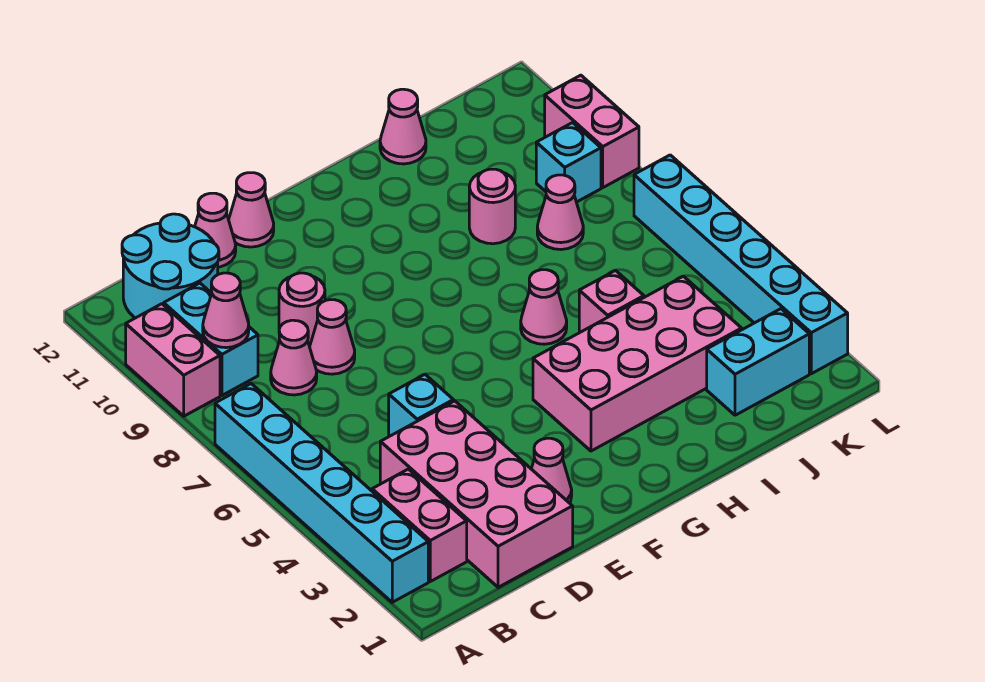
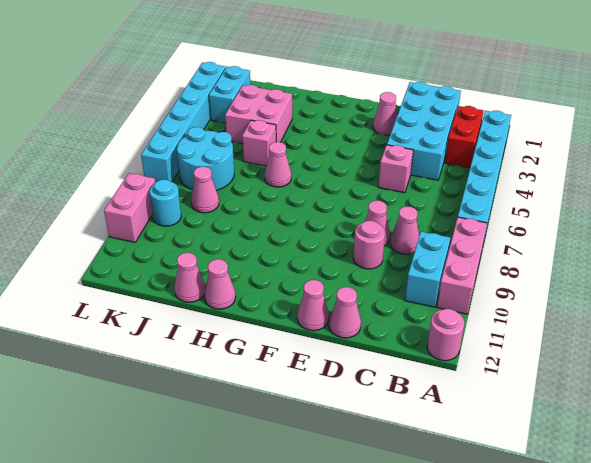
pink 1x2 brick [126,304,220,416] -> pink 1x3 brick [437,217,487,314]
pink 1x2 brick [372,469,467,581] -> red 1x2 brick [445,106,483,168]
pink 1x1 cone [203,273,249,348] -> pink 1x1 cone moved to [205,259,236,309]
cyan 2x2 round brick [122,214,219,318] -> cyan 2x2 round brick moved to [177,127,234,190]
pink 2x4 brick [380,401,573,587] -> cyan 2x4 brick [387,82,461,180]
cyan 1x1 brick [389,374,453,436] -> pink 1x1 brick [378,145,413,193]
pink 2x4 brick [533,276,742,451] -> pink 2x2 brick [225,85,292,144]
pink 1x1 round brick [469,169,515,244] -> pink 1x1 round brick moved to [427,309,464,361]
cyan 1x2 brick [707,309,809,415] -> cyan 1x2 brick turned to [209,66,250,123]
cyan 1x1 brick [536,123,601,202] -> cyan 1x1 round brick [150,180,181,226]

